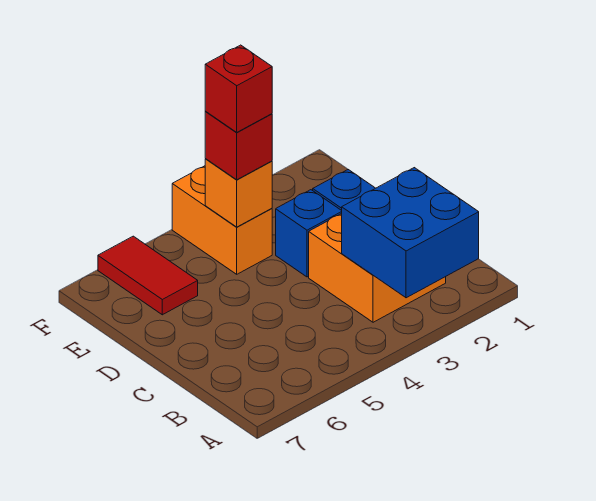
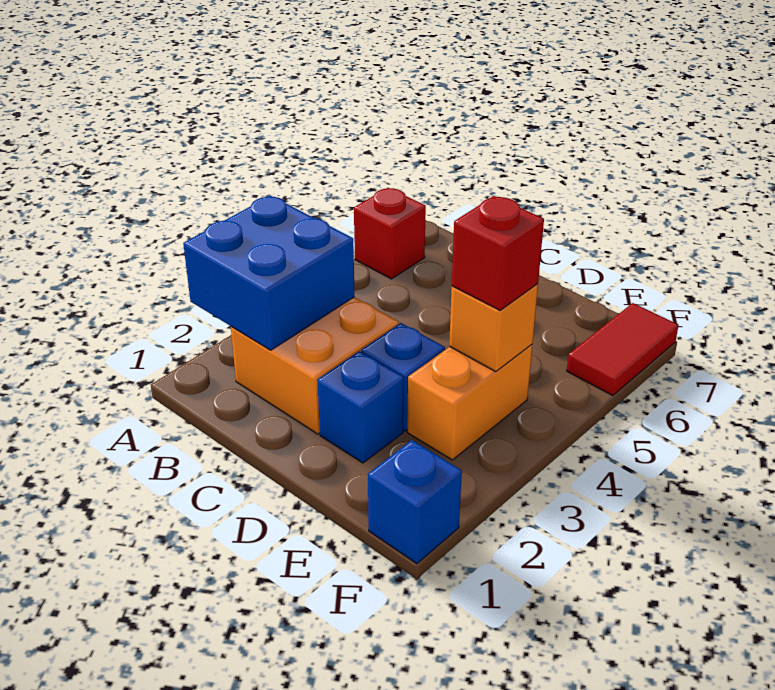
orange 1x2 brick [172,166,272,274] -> orange 1x2 brick turned to [407,345,532,460]
red 1x1 brick [205,45,272,132] -> red 1x1 brick moved to [354,188,426,279]
red 1x2 tile [98,236,198,315] -> red 1x2 tile turned to [567,303,679,396]
none -> blue 1x1 brick [368,440,462,564]

